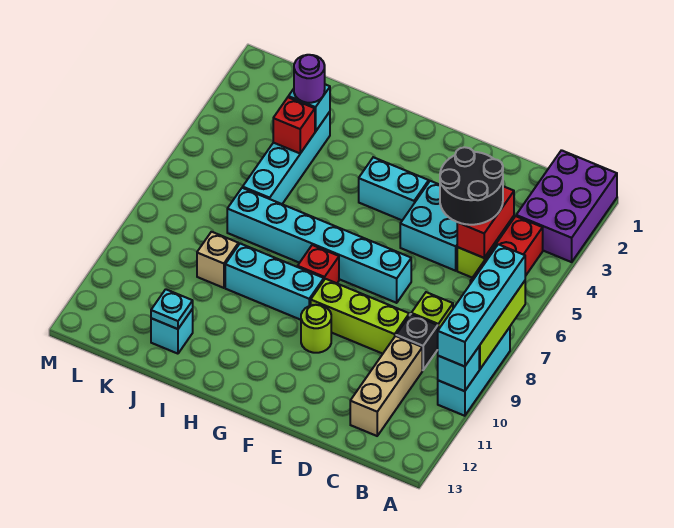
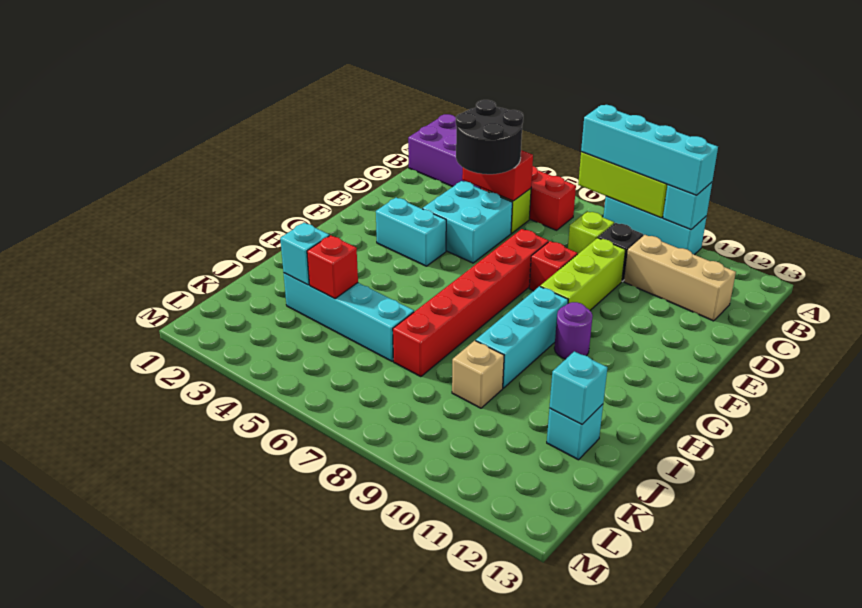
cyan 1x6 brick [227,188,411,303] -> red 1x6 brick [393,229,548,377]
cyan 1x2 brick [359,157,429,220] -> cyan 1x2 brick turned to [376,198,446,266]
lime 1x1 round brick [301,305,331,353] -> none
red 1x1 brick [298,245,339,283] -> red 1x1 brick moved to [529,241,577,291]
purple 1x1 round brick [294,55,325,103] -> purple 1x1 round brick moved to [554,302,593,359]
cyan 1x1 plate [151,289,193,329] -> cyan 1x1 brick [549,351,607,424]

